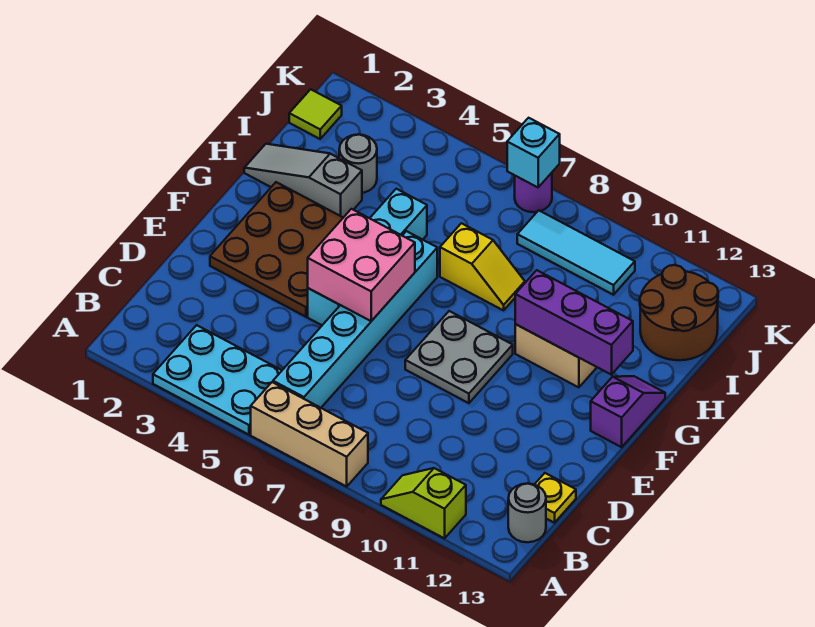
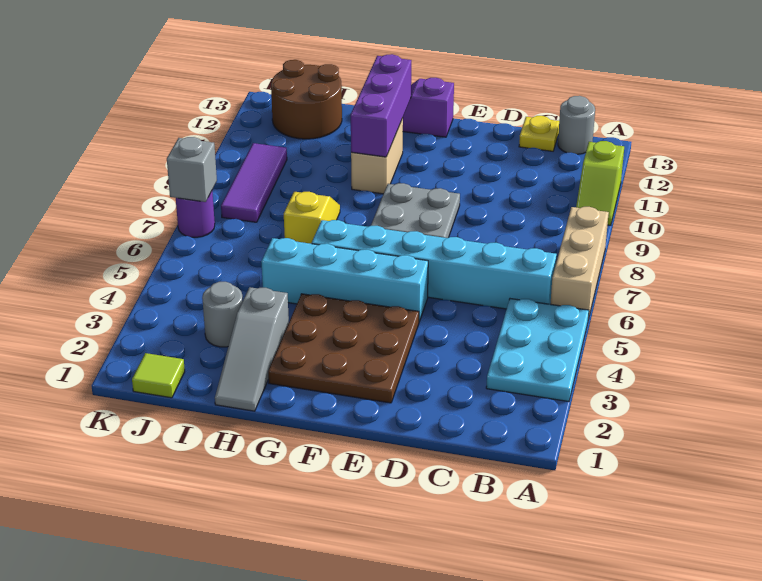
pink 2x2 brick [308,209,415,321] -> none
cyan 1x3 tile [517,210,635,295] -> purple 1x3 tile [221,143,287,222]
cyan 1x1 brick [507,118,560,187] -> grey 1x1 brick [167,137,217,202]

